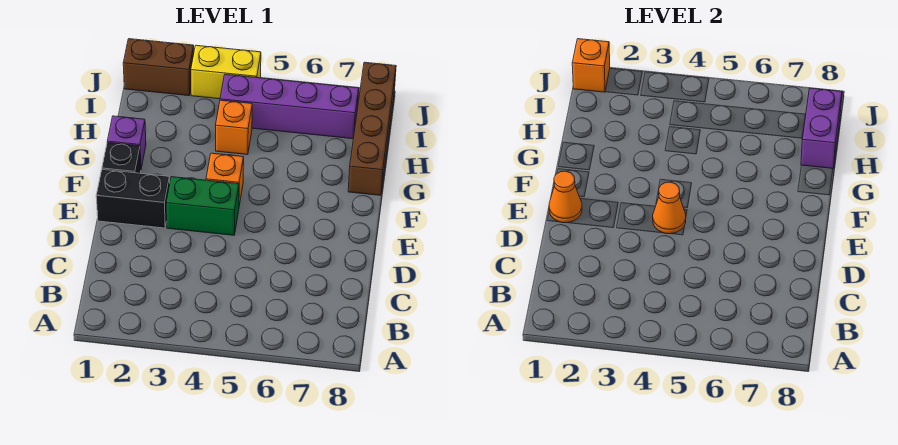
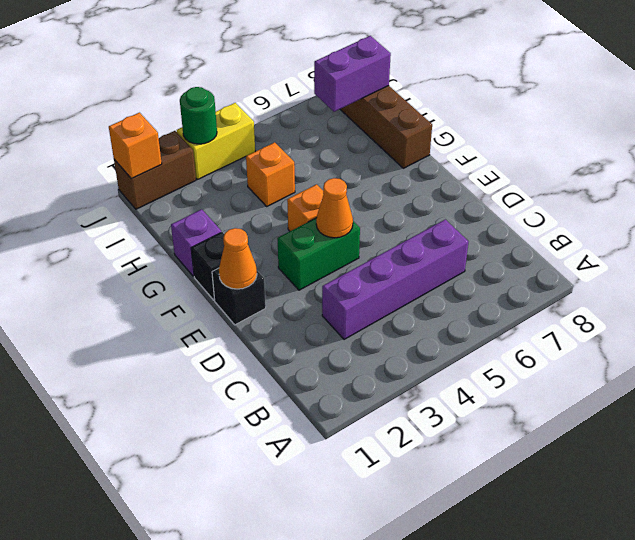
black 1x2 brick [96,169,170,228] -> black 1x1 brick [212,268,266,325]
purple 1x2 brick [801,88,842,168] -> purple 1x2 brick turned to [314,36,391,112]
purple 1x4 brick [220,74,359,139] -> purple 1x4 brick moved to [322,219,468,339]
none -> green 1x1 round brick [180,87,217,144]

